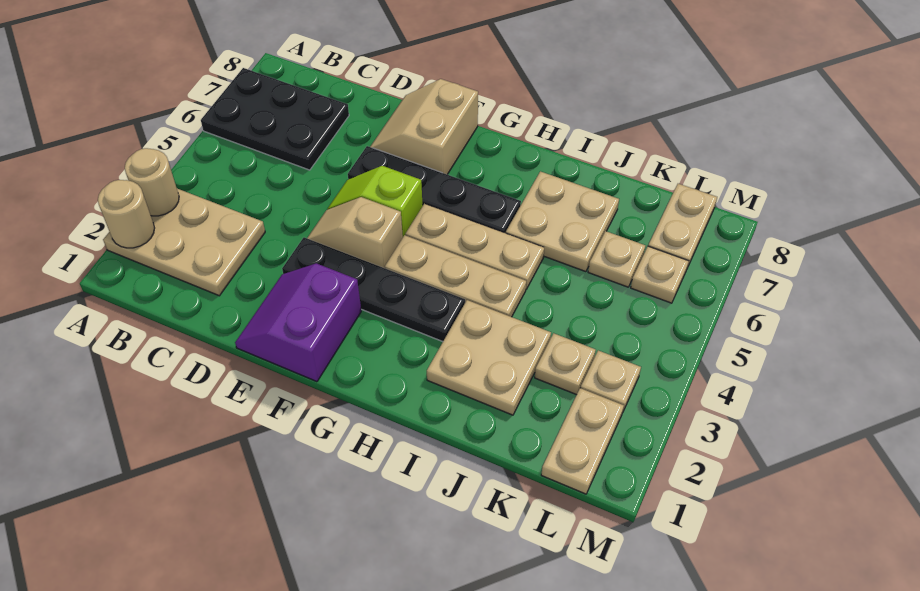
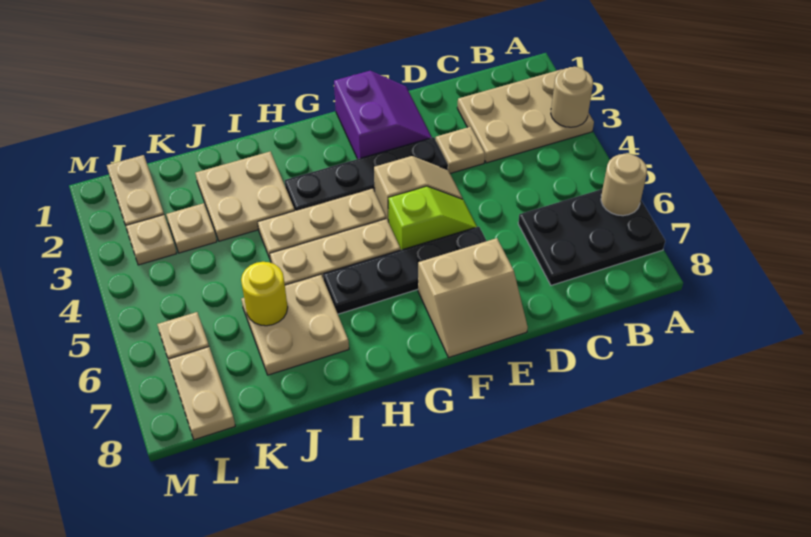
tan 1x1 round brick [98,180,155,248] -> tan 1x1 round brick moved to [601,154,647,216]
tan 2x2 slope [370,79,478,175] -> tan 2x2 slope turned to [418,238,528,358]
none -> yellow 1x1 round brick [241,262,288,326]
tan 1x1 plate [588,231,645,287] -> tan 1x1 plate moved to [436,127,485,173]

